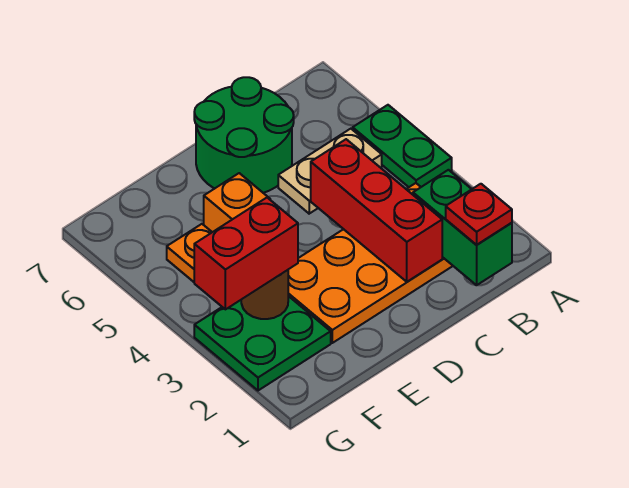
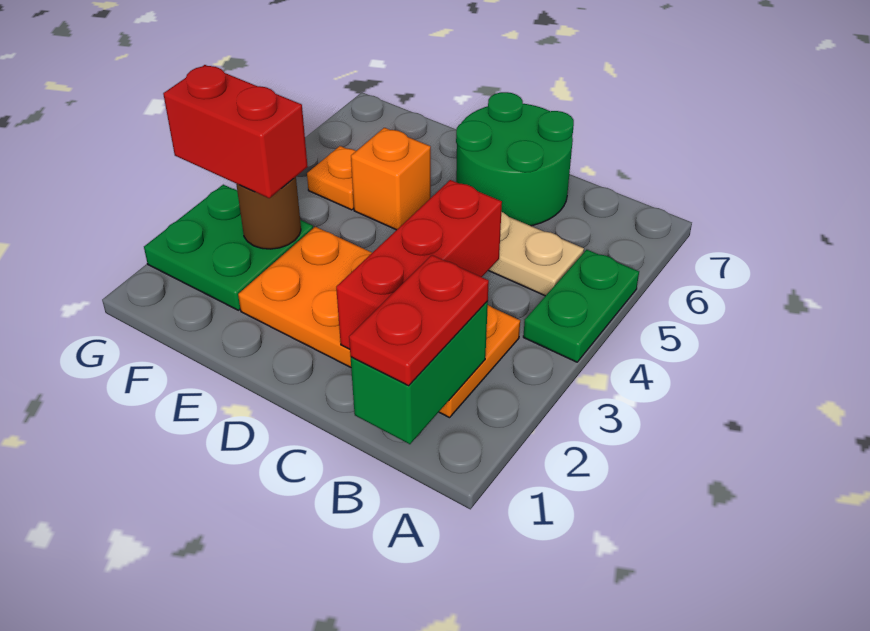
red 1x1 plate [446,184,512,245] -> red 1x2 plate [349,255,489,386]

